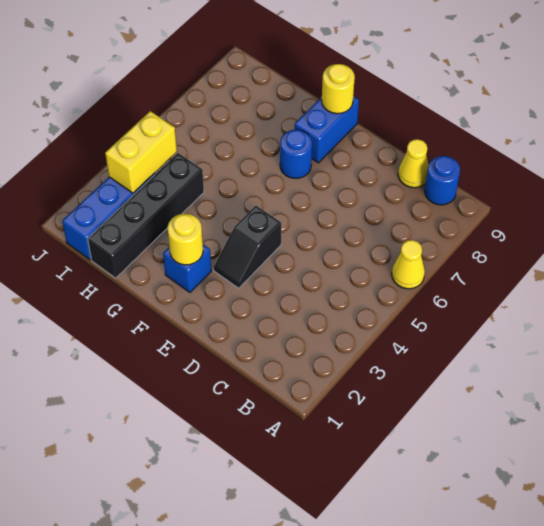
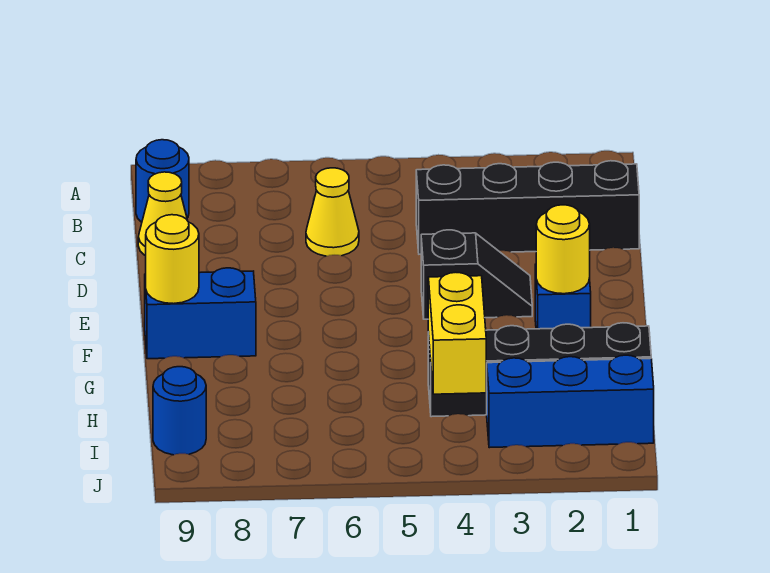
yellow 1x1 cone [392,240,425,289] -> yellow 1x1 cone moved to [306,168,359,256]
none -> black 1x4 brick [416,161,639,254]
blue 1x1 round brick [280,130,312,178] -> blue 1x1 round brick moved to [153,367,206,455]
yellow 1x2 brick [105,111,177,193] -> yellow 1x2 brick turned to [428,272,486,394]

